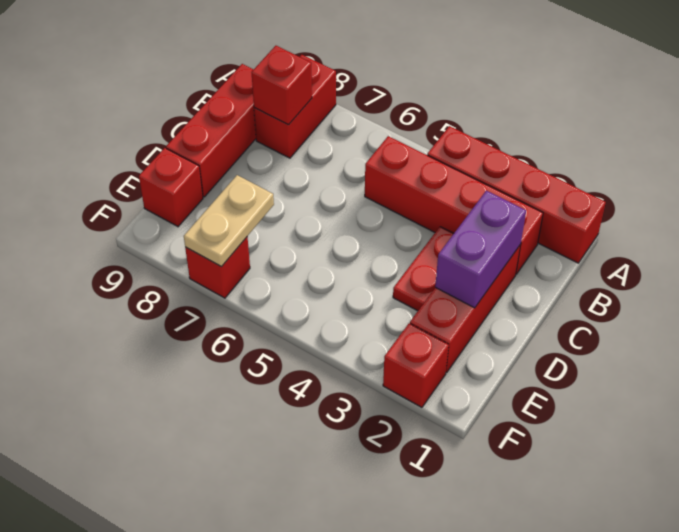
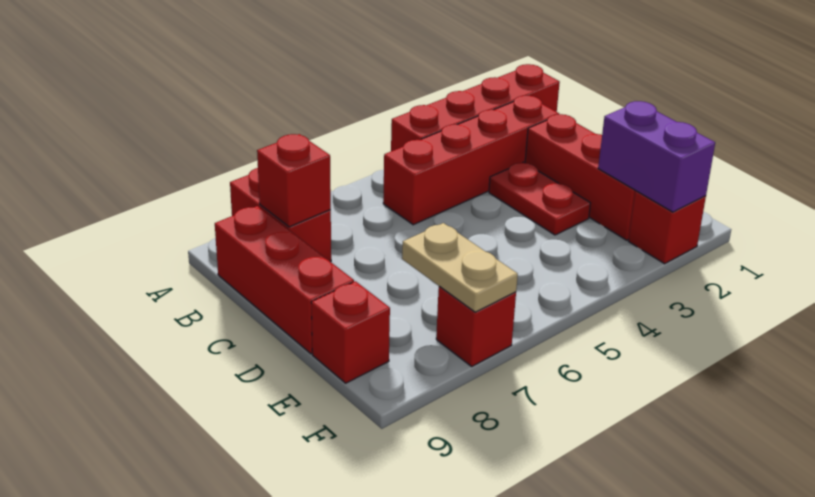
purple 1x2 brick [435,191,526,308] -> purple 1x2 brick moved to [598,101,715,212]

